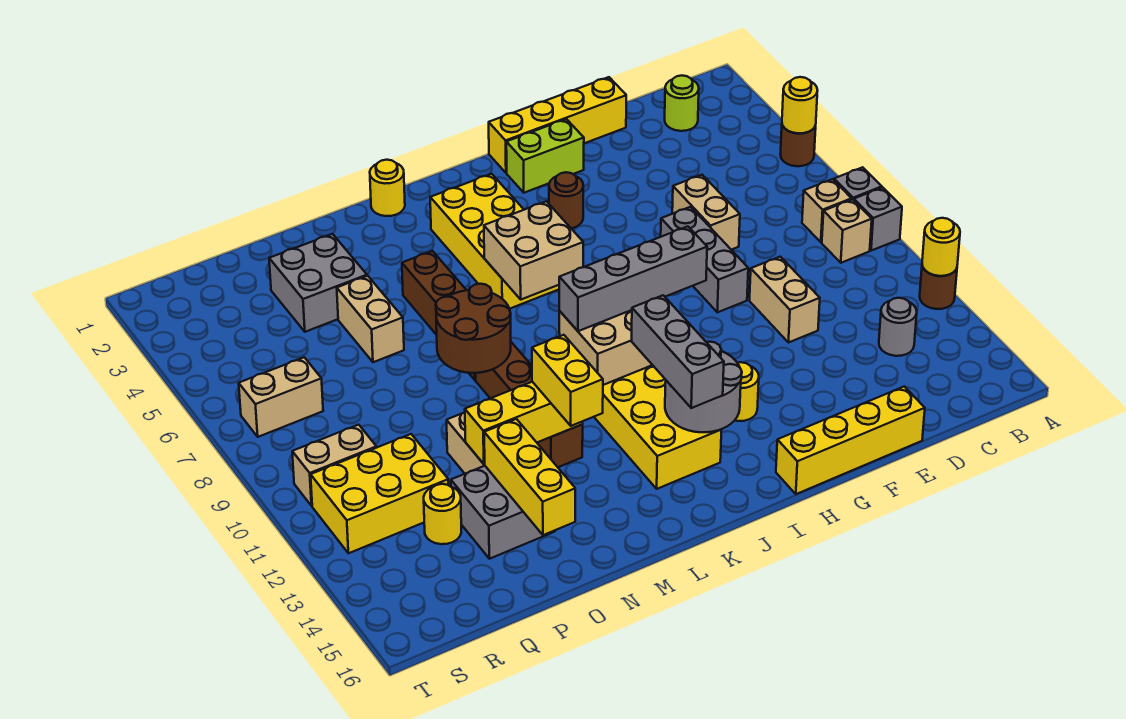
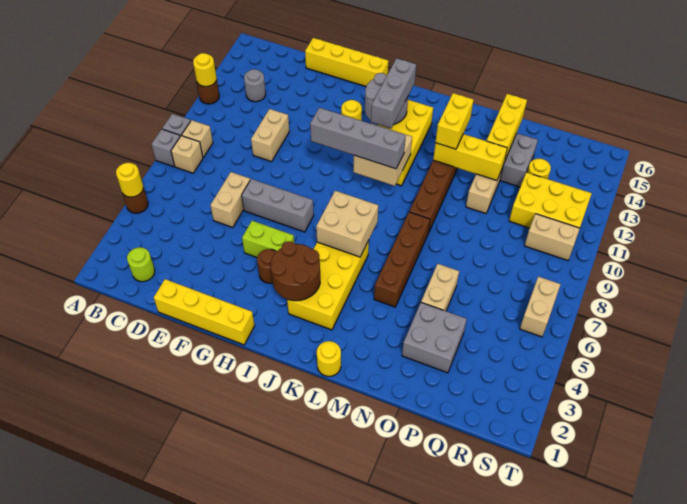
grey 1x3 brick [661,207,748,312] -> grey 1x3 brick turned to [242,179,314,232]
lime 1x2 brick [506,119,584,193] -> lime 1x2 brick moved to [242,221,294,257]
brown 2x2 round brick [436,284,511,373] -> brown 2x2 round brick moved to [271,241,320,301]
tan 1x2 brick [239,357,323,437] -> tan 1x2 brick turned to [520,276,561,337]

